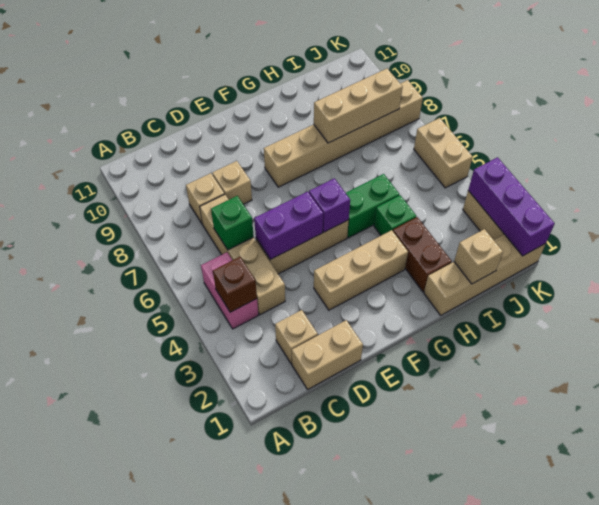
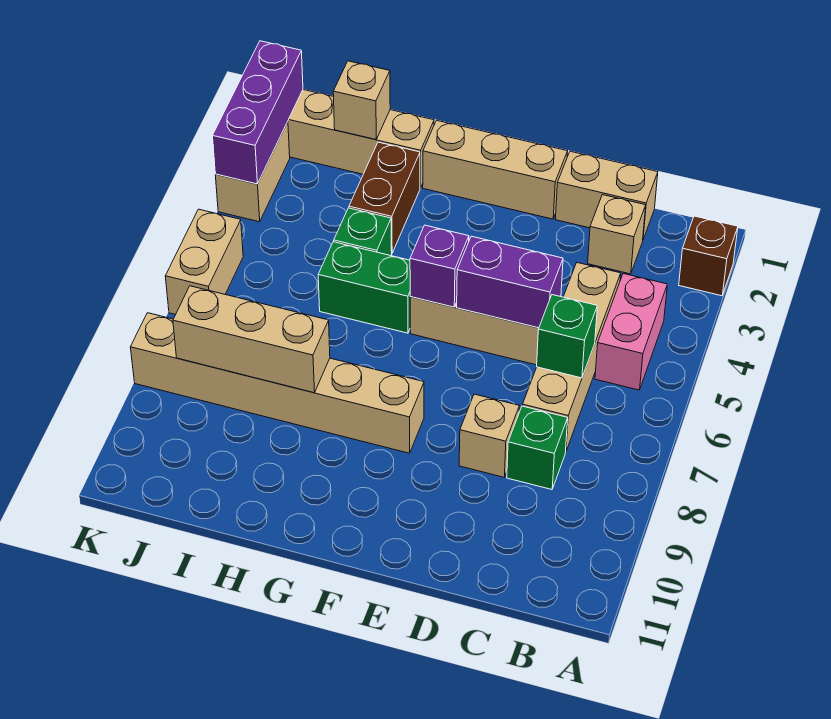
brown 1x1 brick [213,257,257,312] -> brown 1x1 brick moved to [679,216,738,296]
tan 1x1 brick [186,173,224,224] -> green 1x1 brick [507,406,568,490]
tan 1x3 brick [314,230,408,310] -> tan 1x3 brick moved to [423,120,568,219]

